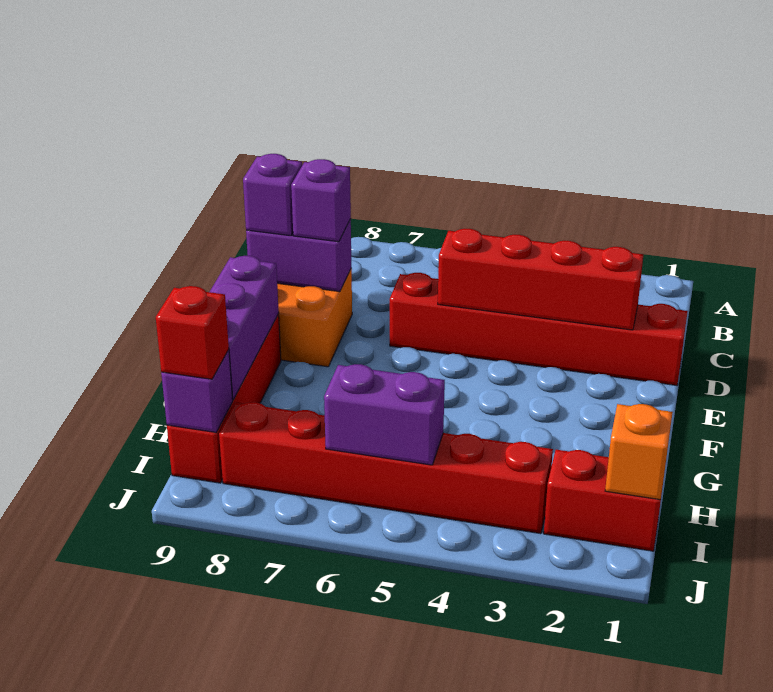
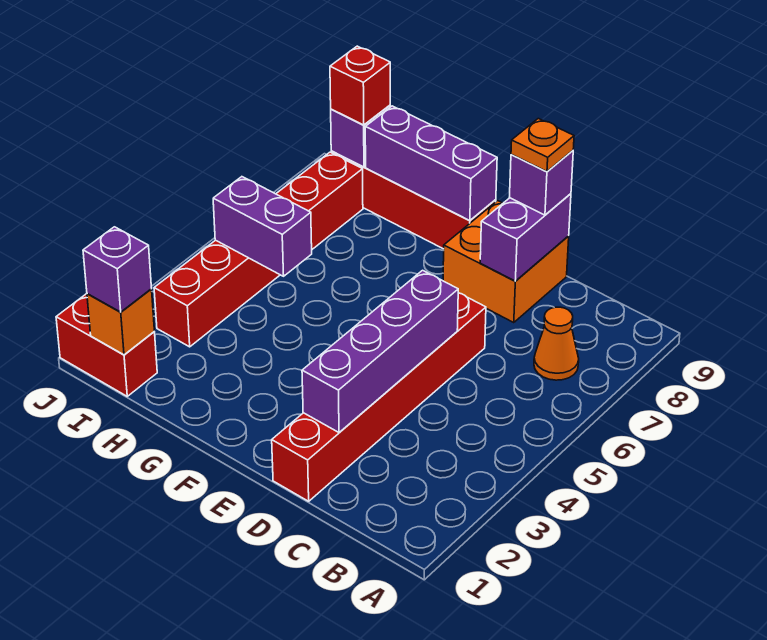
none -> orange 1x1 cone [534,307,579,380]
red 1x4 brick [438,229,643,330] -> purple 1x4 brick [302,270,458,432]
purple 1x1 brick [291,159,351,242] -> purple 1x1 brick moved to [83,227,152,312]
none -> orange 1x1 plate [511,119,574,172]
red 1x2 brick [544,450,662,551] -> red 1x2 brick turned to [56,294,157,396]
purple 1x2 brick [324,364,445,465] -> purple 1x2 brick turned to [213,177,312,276]

